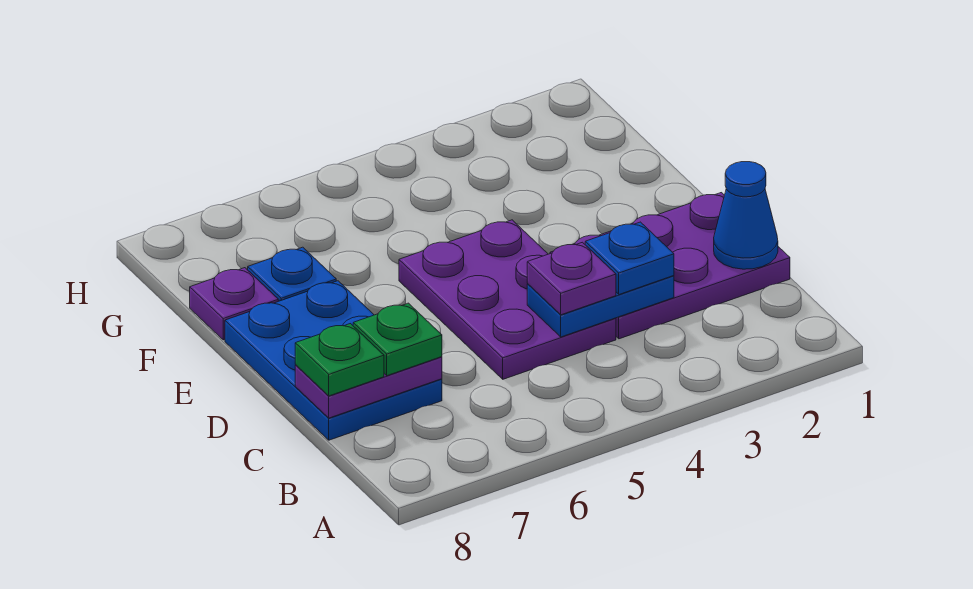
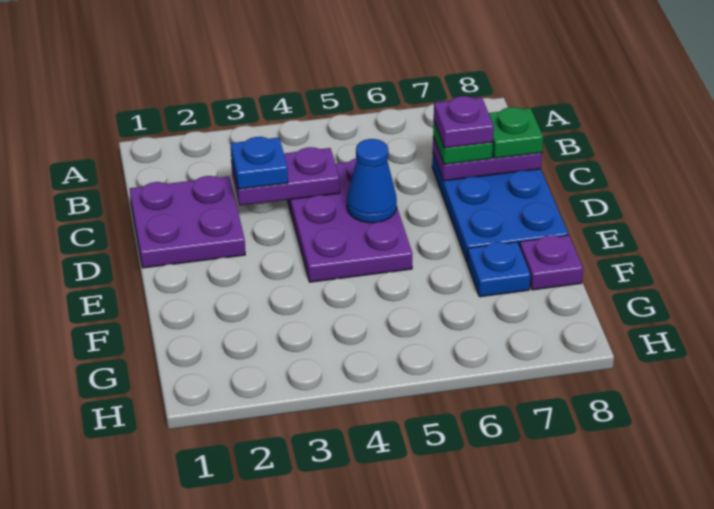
purple 2x3 plate [550,193,790,339] -> purple 2x2 plate [130,176,245,268]
blue 1x1 cone [714,162,778,269] -> blue 1x1 cone moved to [347,139,397,223]
blue 1x2 plate [527,276,674,337] -> purple 1x2 plate [231,147,340,205]
purple 1x1 plate [527,242,616,315] -> purple 1x1 plate moved to [434,96,494,148]

